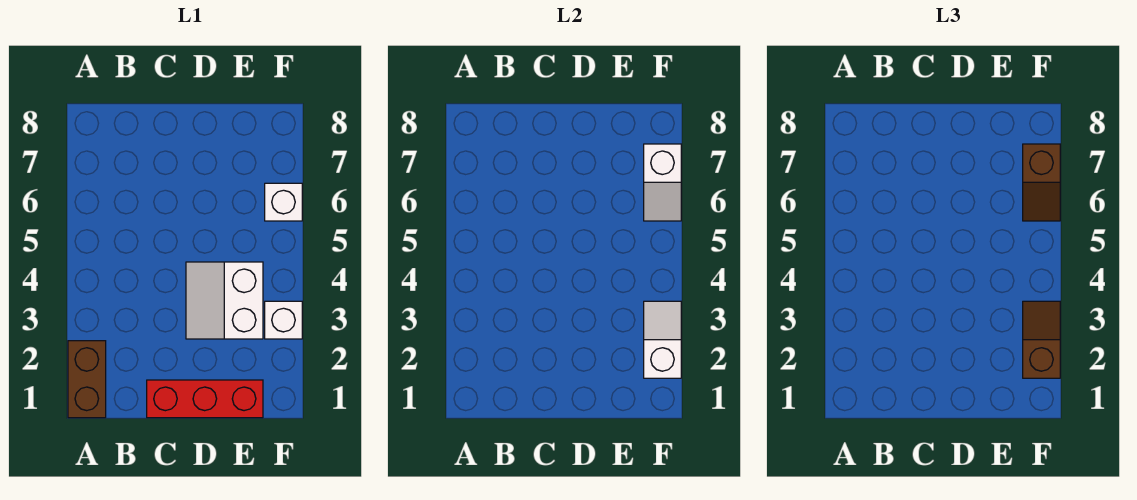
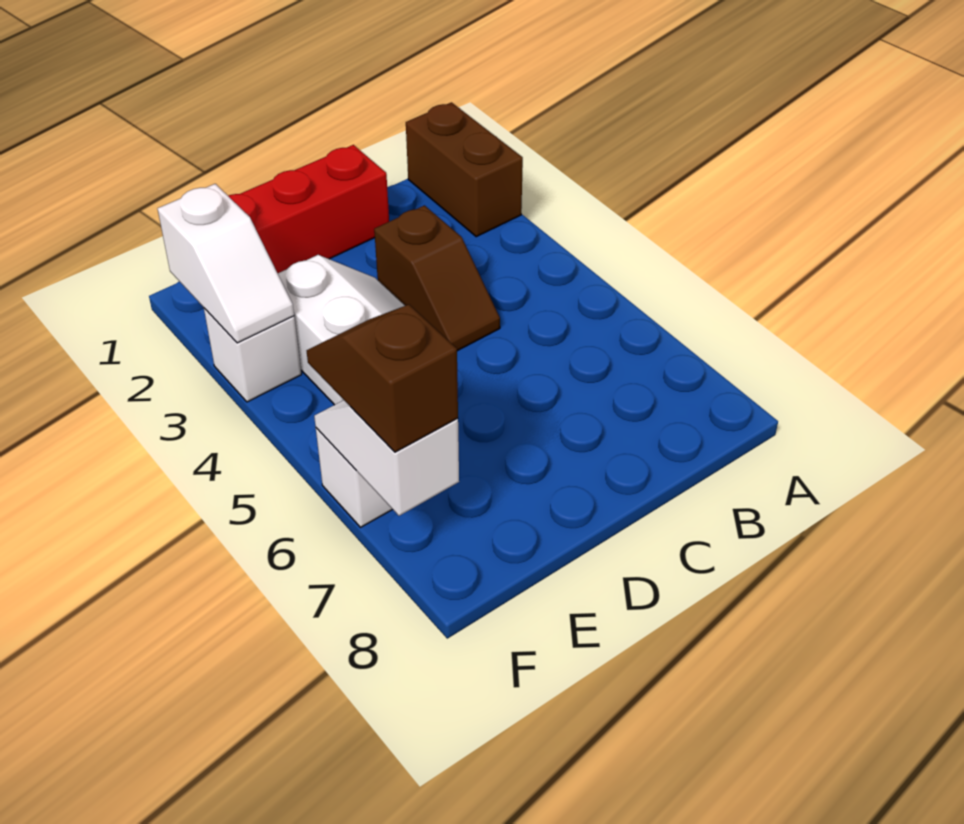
brown 1x2 slope [1023,301,1060,378] -> brown 1x2 slope moved to [374,205,500,351]

